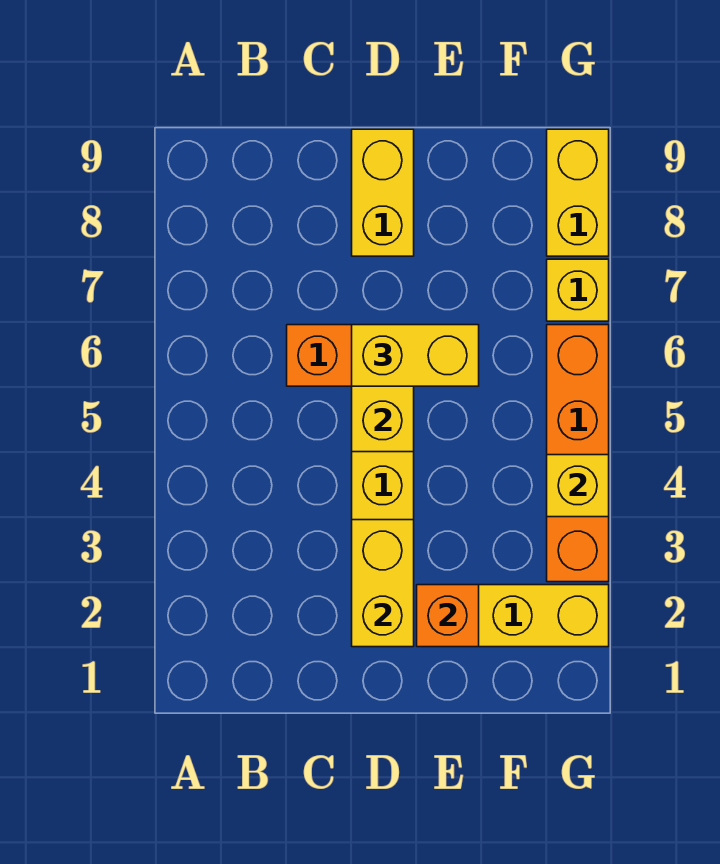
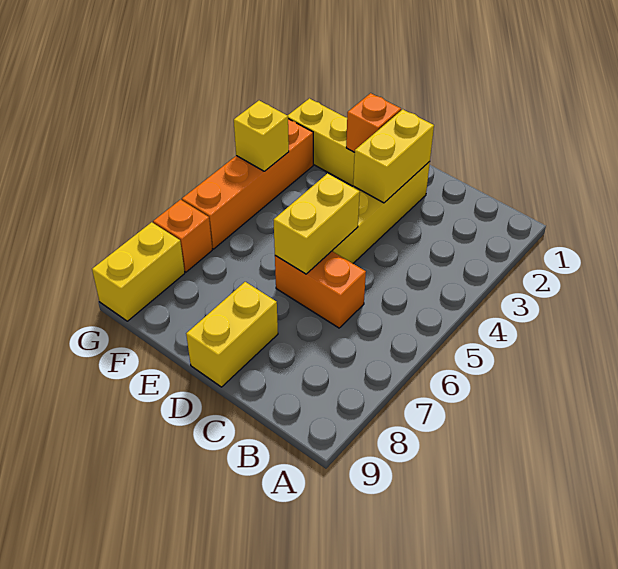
yellow 1x2 brick [352,325,479,386] -> none
yellow 1x1 brick [547,259,609,321] -> orange 1x1 brick [153,200,212,272]

